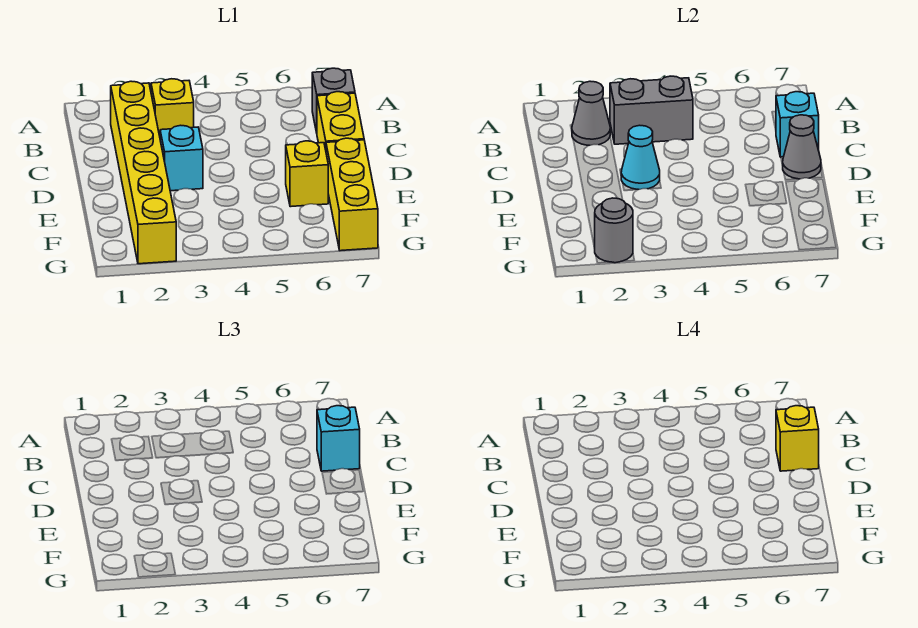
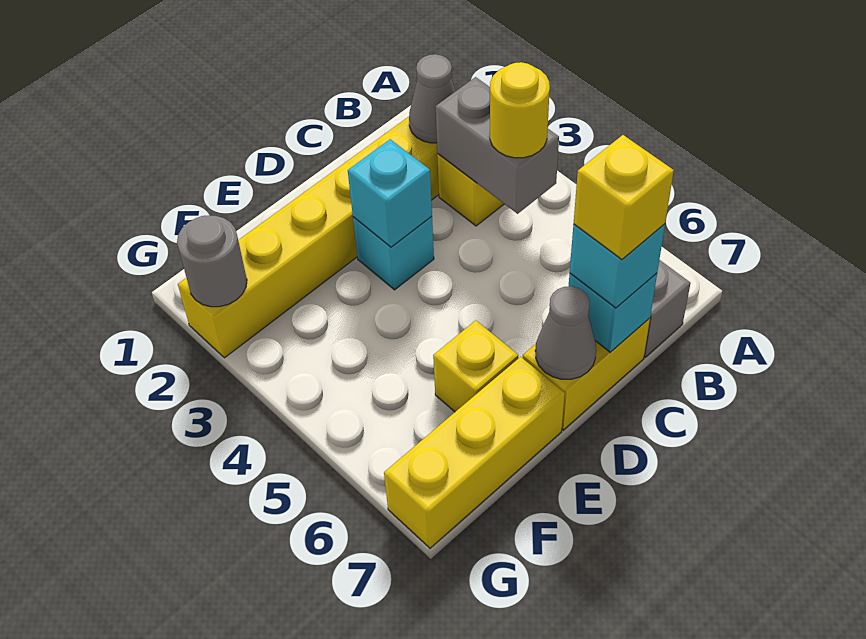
none -> yellow 1x1 round brick [490,62,550,158]
cyan 1x1 cone [621,125,660,190] -> cyan 1x1 brick [348,139,432,247]

